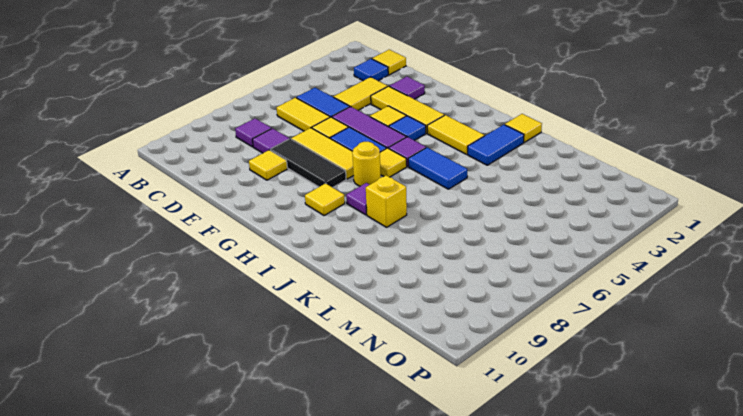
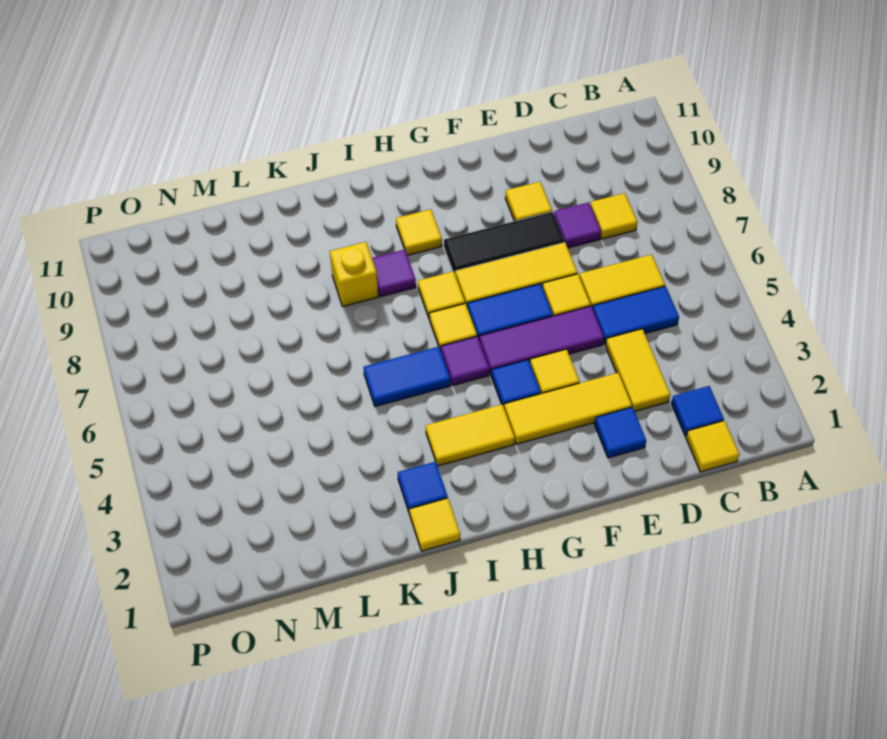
purple 1x1 tile [235,119,272,147] -> yellow 1x1 tile [590,193,638,239]
purple 1x1 tile [389,77,425,99] -> blue 1x1 tile [595,407,646,458]
yellow 1x1 round brick [352,142,381,186] -> yellow 1x1 tile [418,271,465,319]
blue 1x2 tile [468,125,524,165] -> blue 1x1 tile [398,462,448,513]

